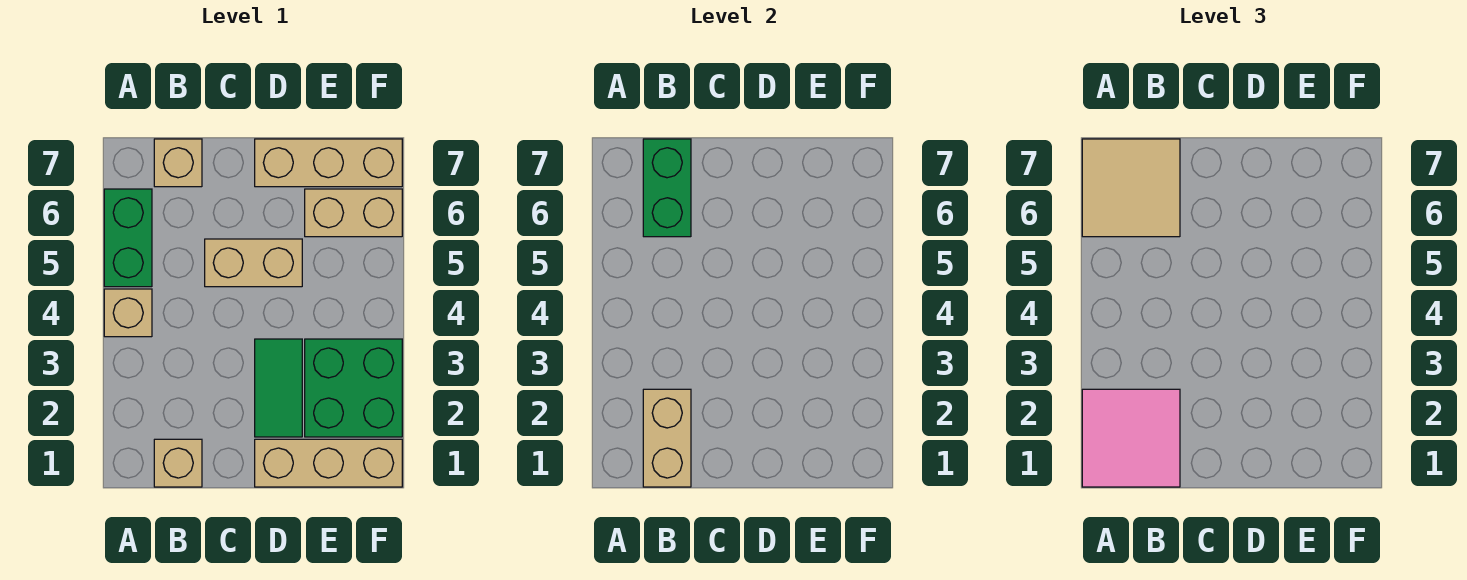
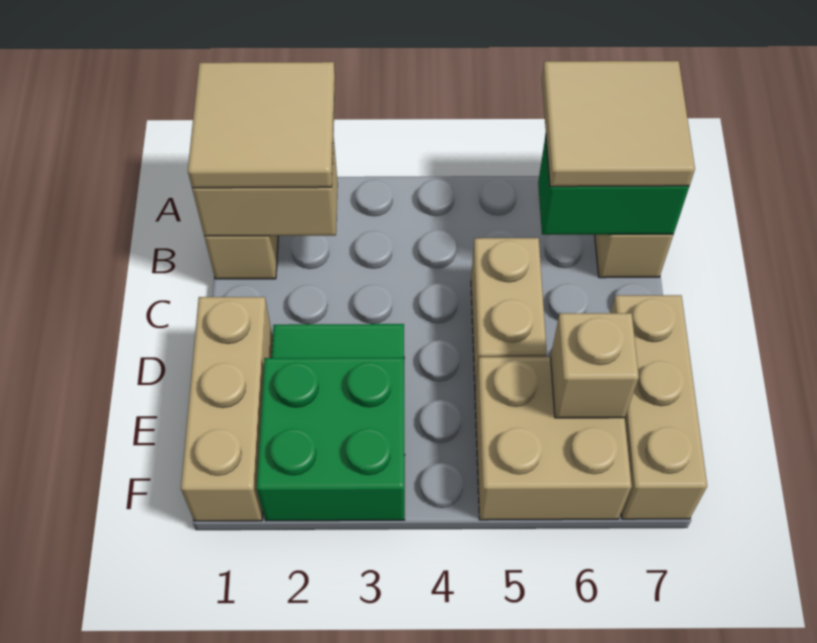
pink 2x2 tile [1082,389,1180,487] -> tan 2x2 tile [188,62,335,188]
tan 1x1 brick [104,289,152,337] -> tan 1x1 brick moved to [551,313,639,418]
green 1x2 brick [104,189,152,287] -> none
tan 1x2 brick [305,189,402,237] -> tan 2x2 brick [475,357,632,520]

